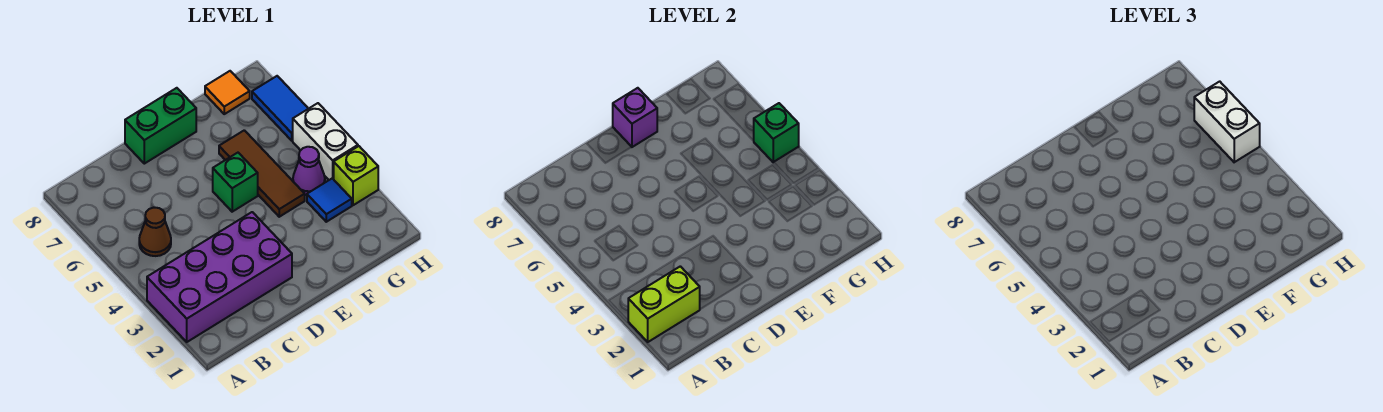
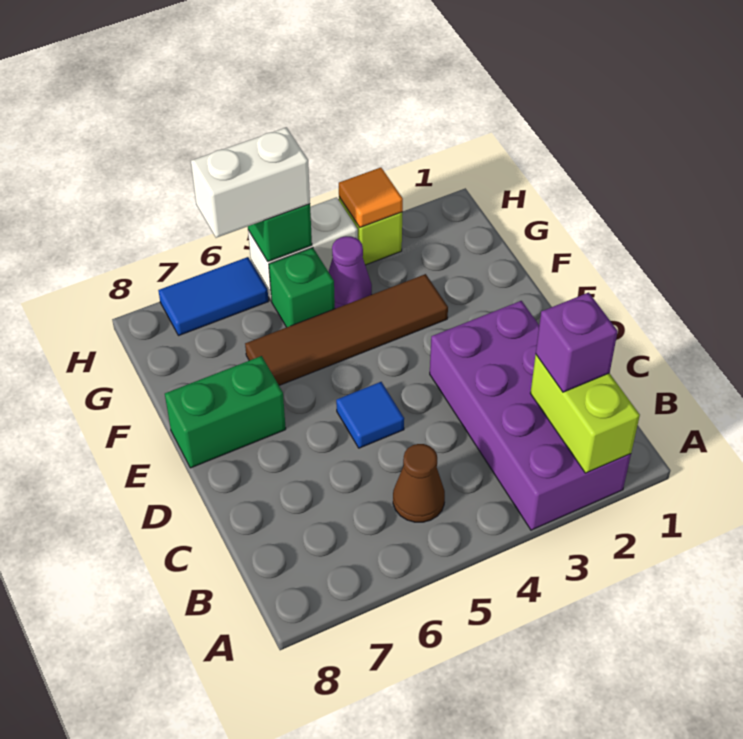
green 1x2 brick [125,88,196,164] -> green 1x2 brick turned to [165,356,286,468]
green 1x1 brick [213,153,258,212] -> green 1x1 brick moved to [269,248,335,327]
purple 1x1 brick [613,88,657,147] -> purple 1x1 brick moved to [536,293,618,392]
brown 1x3 tile [219,130,305,217] -> brown 1x4 tile [245,274,448,385]
blue 1x1 tile [307,178,352,222] -> blue 1x1 tile moved to [336,382,404,448]
orange 1x1 tile [205,71,250,114] -> orange 1x1 tile moved to [339,168,403,227]

